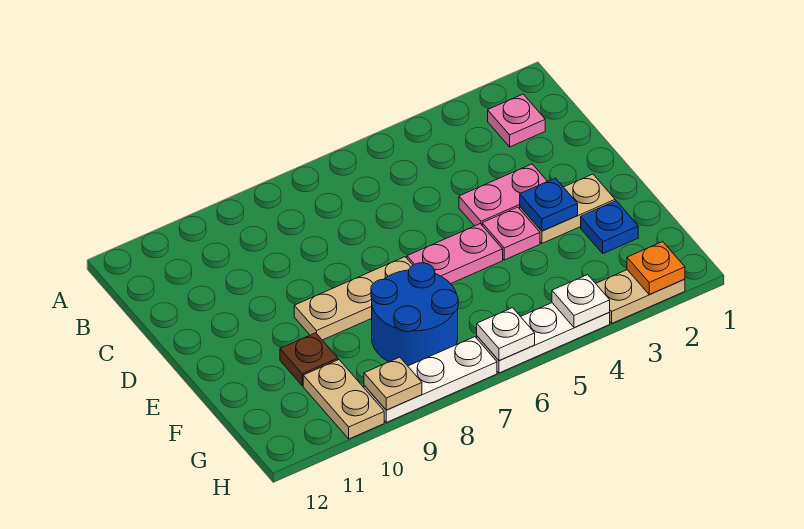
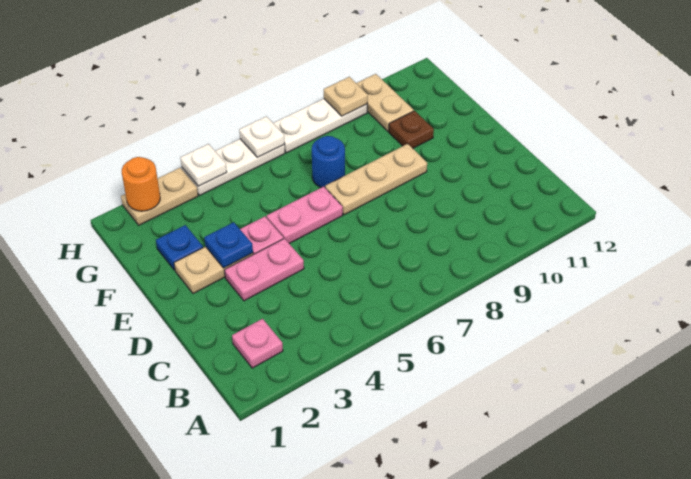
blue 2x2 round brick [371,263,458,366] -> blue 1x1 round brick [312,136,345,187]
orange 1x1 plate [627,242,685,295] -> orange 1x1 round brick [122,157,160,211]

